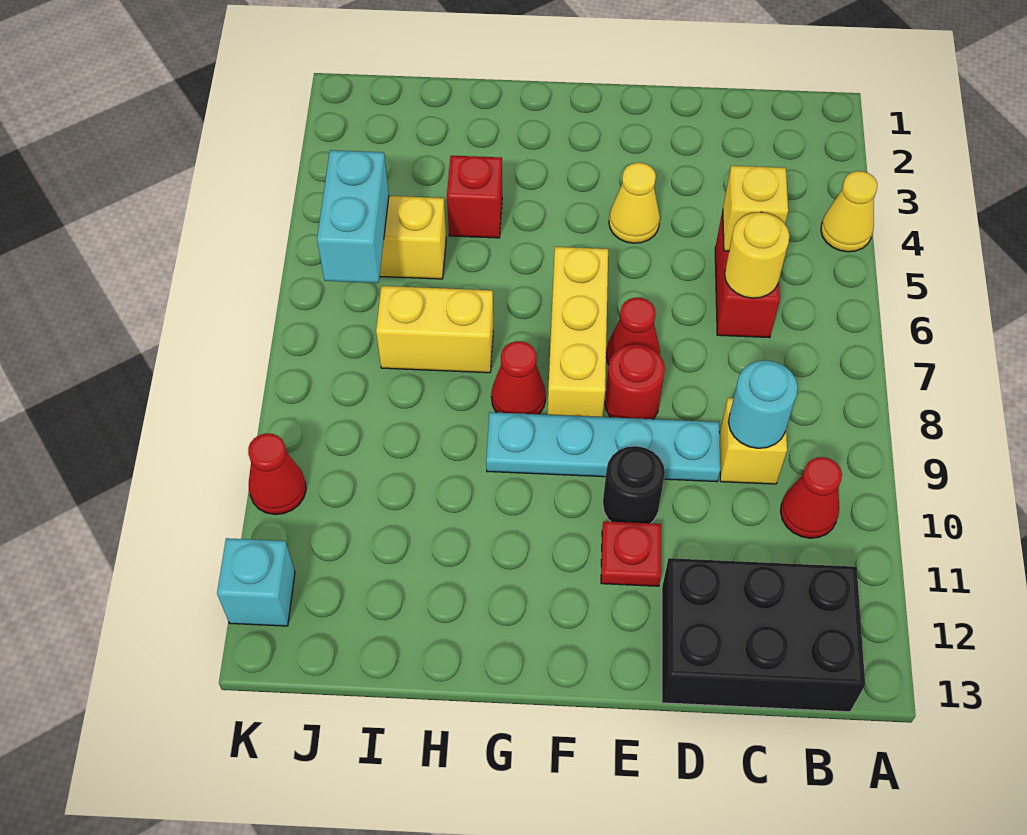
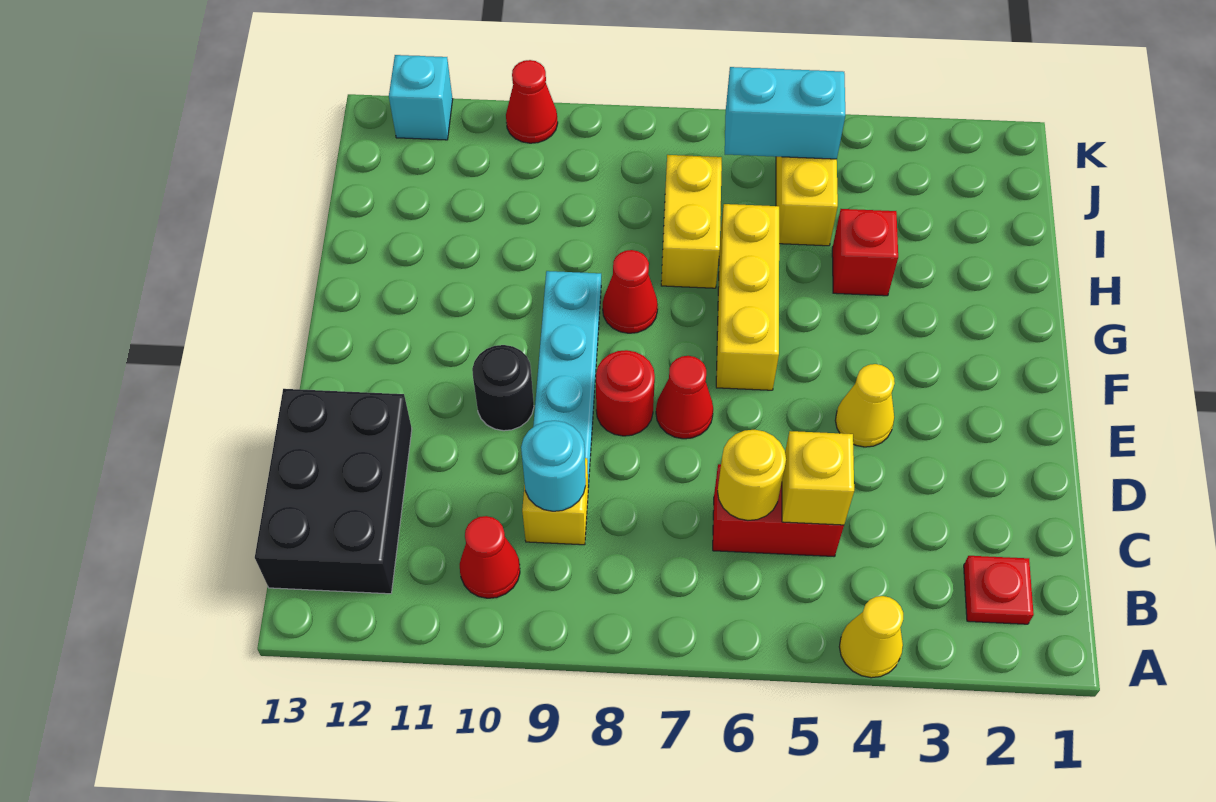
red 1x1 plate [601,521,661,586] -> red 1x1 plate moved to [964,556,1034,624]
yellow 1x3 brick [547,247,608,417] -> yellow 1x3 brick turned to [716,204,779,390]

